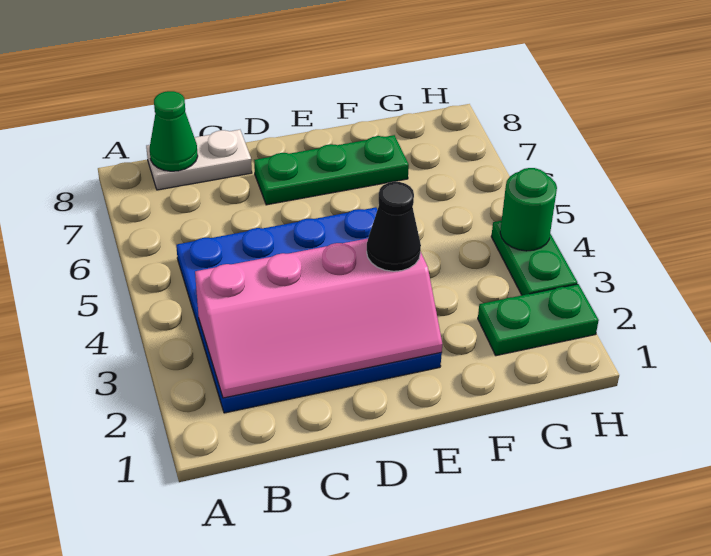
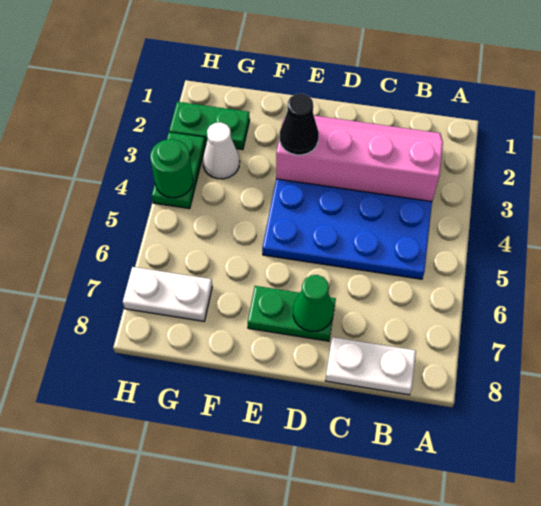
green 1x1 cone [150,91,198,171] -> green 1x1 cone moved to [293,275,334,331]
green 1x3 plate [254,135,409,205] -> green 1x2 plate [248,286,336,341]
none -> white 1x1 cone [203,122,240,179]
none -> white 1x2 plate [123,267,212,321]

